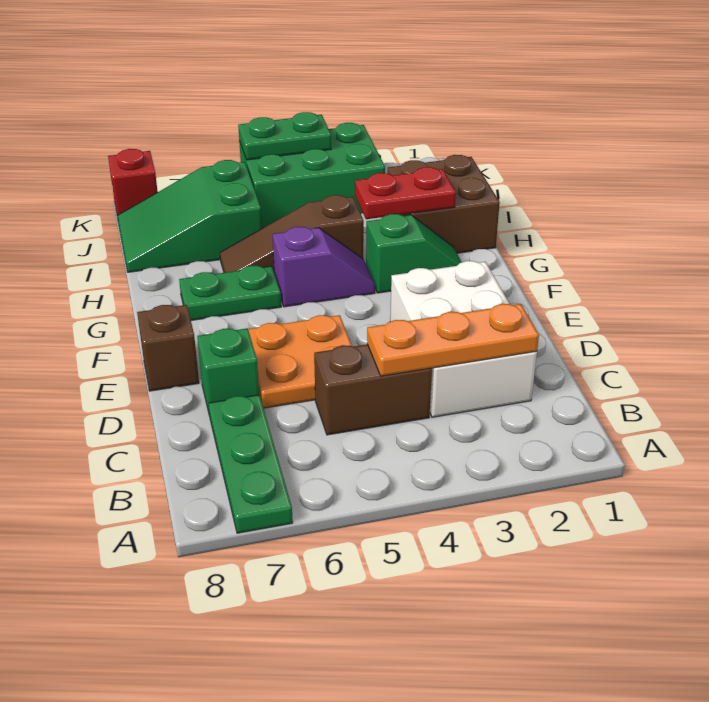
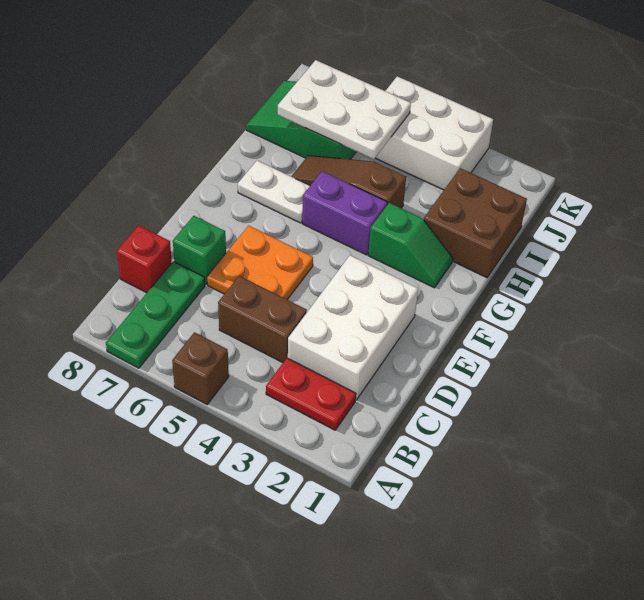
orange 1x3 plate [367,304,539,376] -> none
brown 1x1 brick [137,305,199,391] -> brown 1x1 brick moved to [172,332,229,404]
purple 1x2 slope [272,227,375,307] -> purple 1x2 brick [302,171,387,255]
green 1x2 plate [179,266,281,320] -> white 1x2 plate [238,161,310,223]
red 1x2 plate [355,167,456,219] -> red 1x2 plate moved to [266,358,356,430]
none -> white 2x3 plate [278,60,411,159]
green 2x3 brick [239,123,385,228] -> white 2x3 brick [375,76,493,190]
green 1x2 plate [238,112,331,160] -> none
red 1x1 brick [108,149,158,218] -> red 1x1 brick moved to [117,225,172,293]

